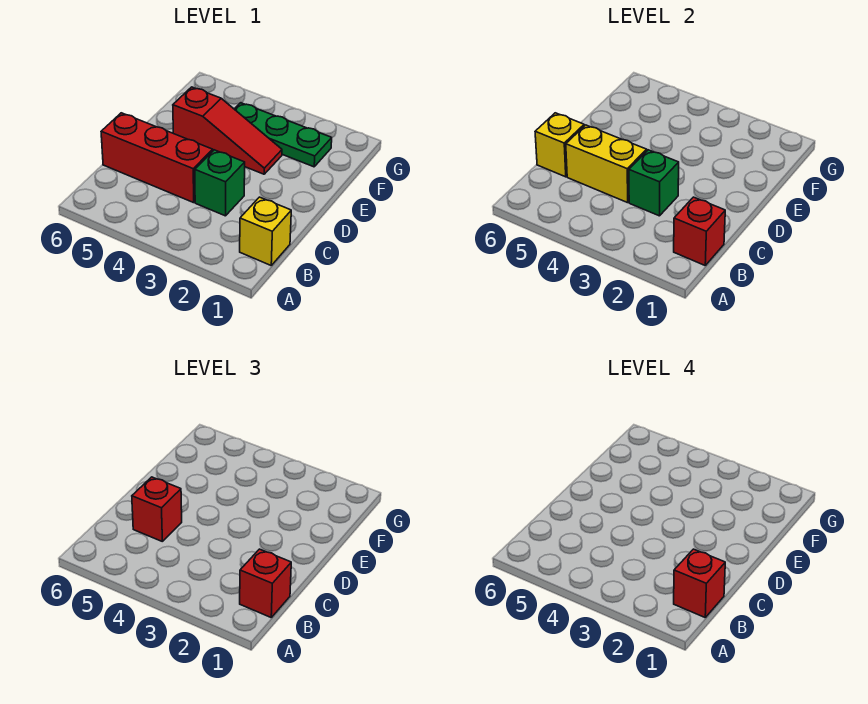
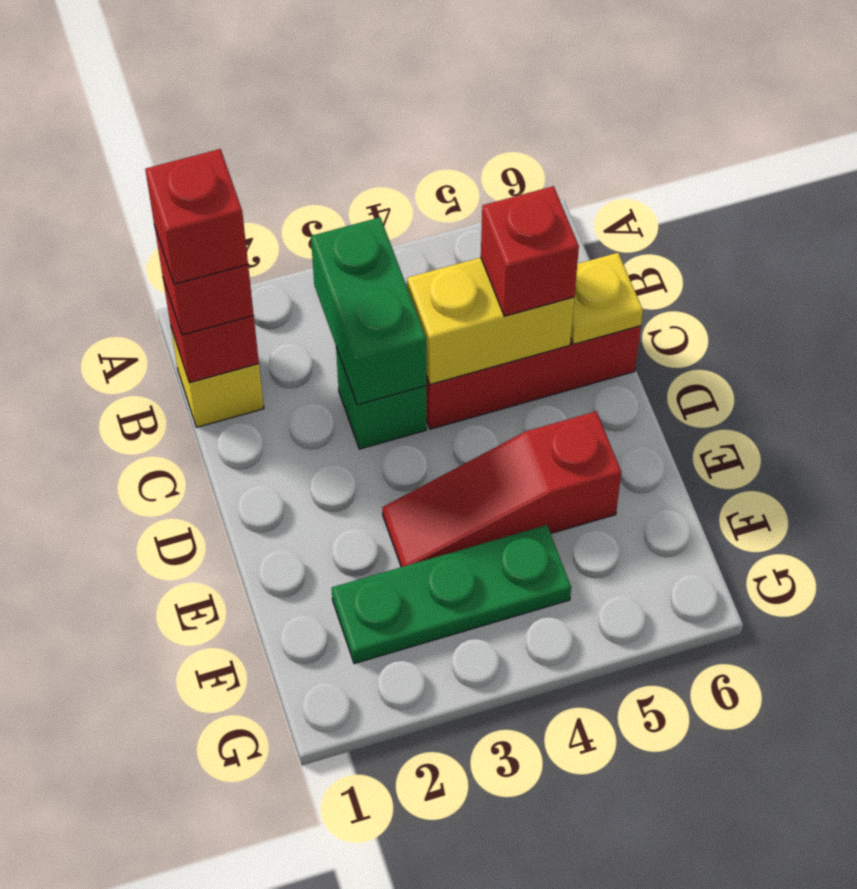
green 1x1 brick [629,150,679,216] -> green 1x2 brick [311,217,426,405]
yellow 1x1 brick [535,113,584,177] -> yellow 1x1 plate [571,253,643,344]

